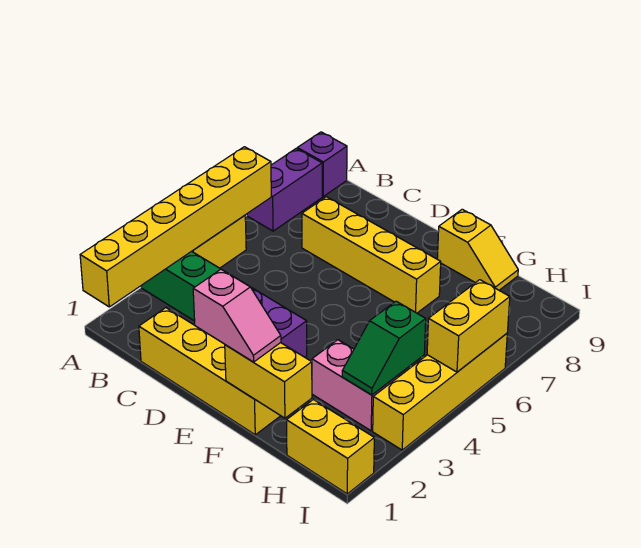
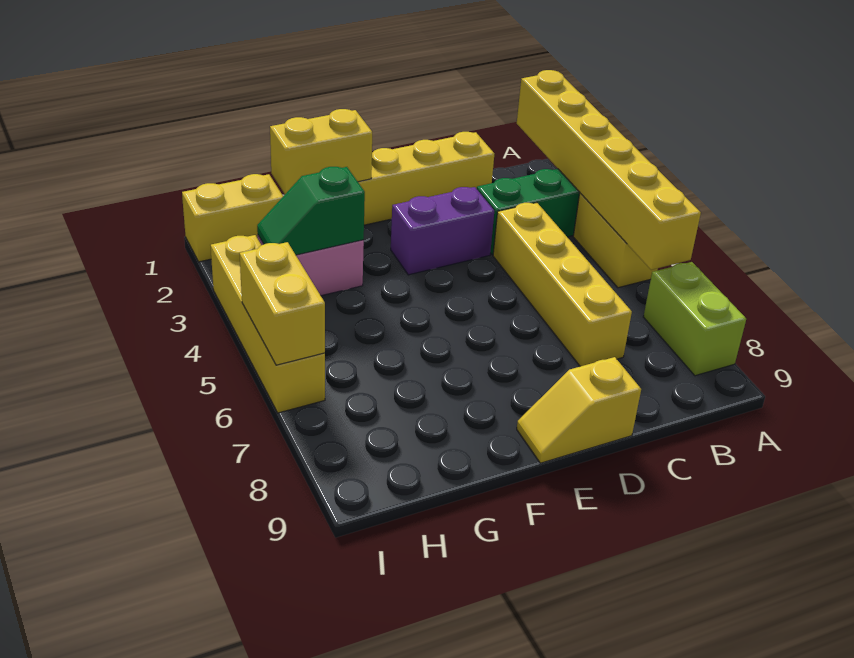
purple 1x2 brick [247,149,322,231] -> lime 1x2 brick [643,262,746,376]
purple 1x1 brick [297,132,347,196] -> none
yellow 1x4 brick [302,197,441,313] -> yellow 1x4 brick turned to [493,203,632,366]
pink 1x2 slope [193,269,281,362] -> none
yellow 1x2 slope [437,209,518,290] -> yellow 1x2 slope moved to [517,357,641,463]
green 1x2 slope [342,301,426,395] -> green 1x2 slope turned to [257,167,365,255]

